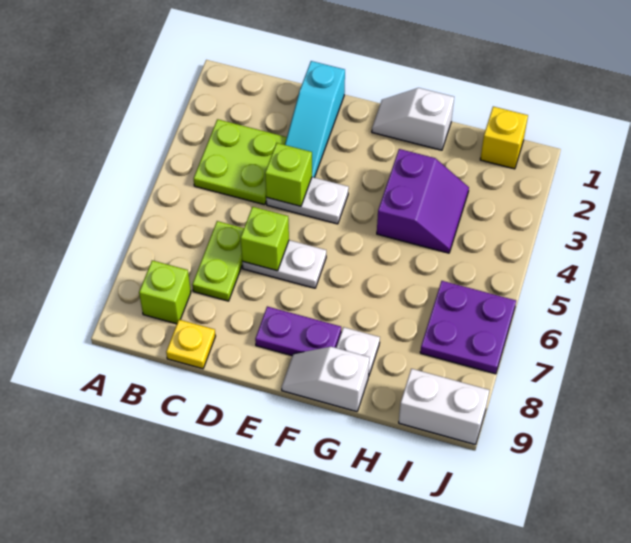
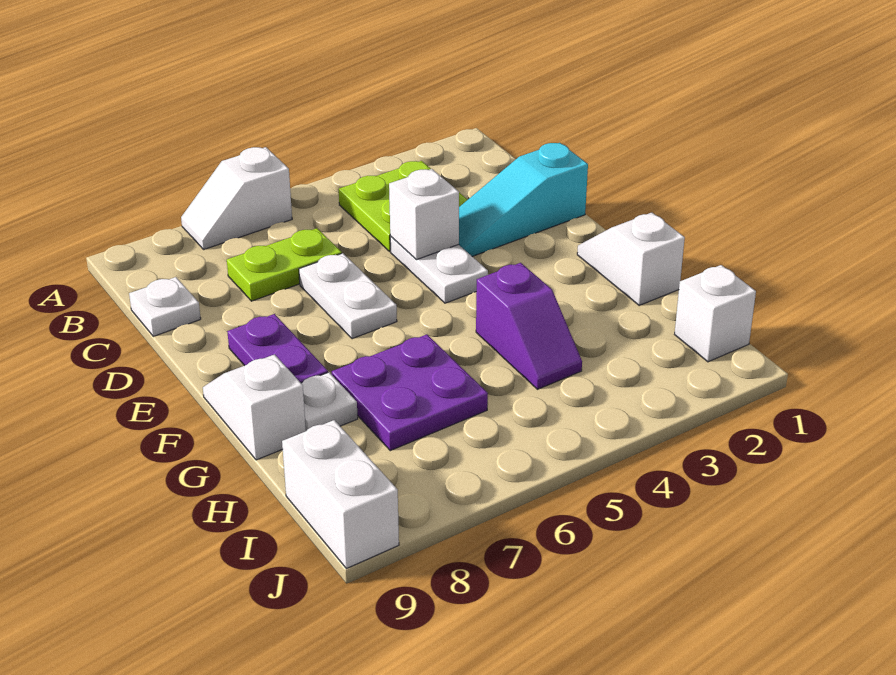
none -> white 1x2 slope [181,147,292,249]
lime 1x1 brick [139,260,191,324] -> none
yellow 1x1 plate [166,320,215,369] -> white 1x1 plate [129,277,201,336]
lime 1x1 brick [265,143,312,206] -> white 1x1 brick [389,169,459,260]
lime 1x1 brick [241,207,289,271] -> none
purple 2x2 slope [377,149,469,253] -> purple 1x2 slope [476,263,582,389]
yellow 1x1 brick [480,107,528,169] -> white 1x1 brick [675,265,756,362]
purple 2x2 plate [420,281,516,374] -> purple 2x2 plate moved to [332,334,488,451]

